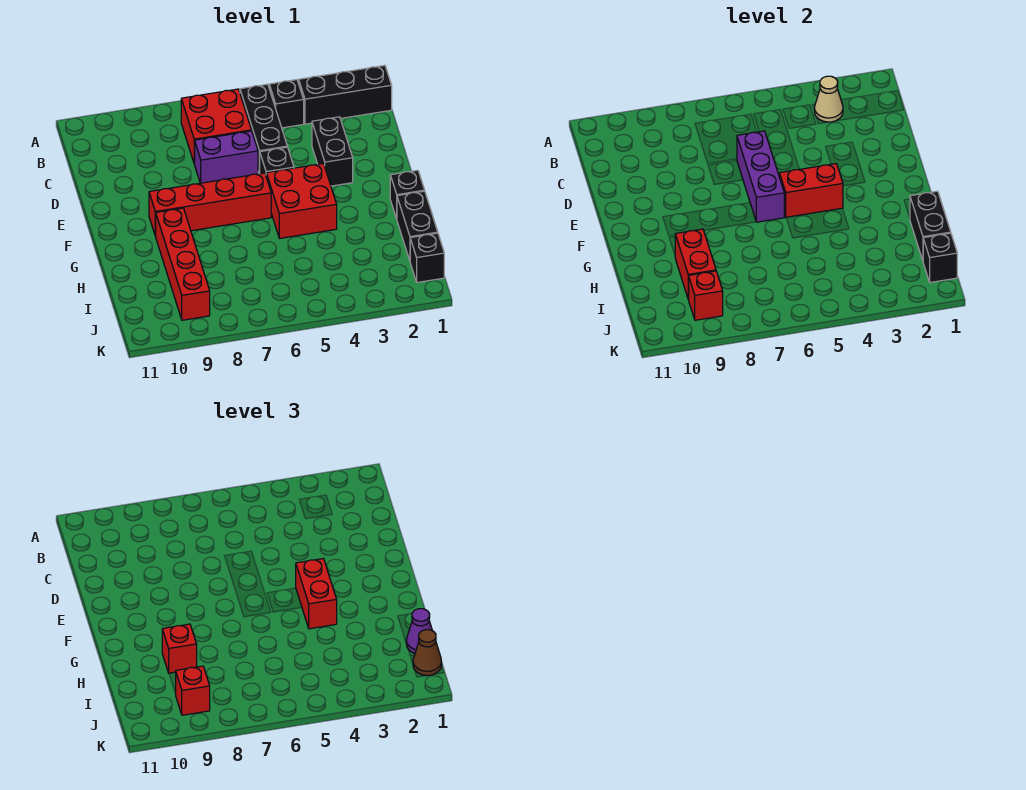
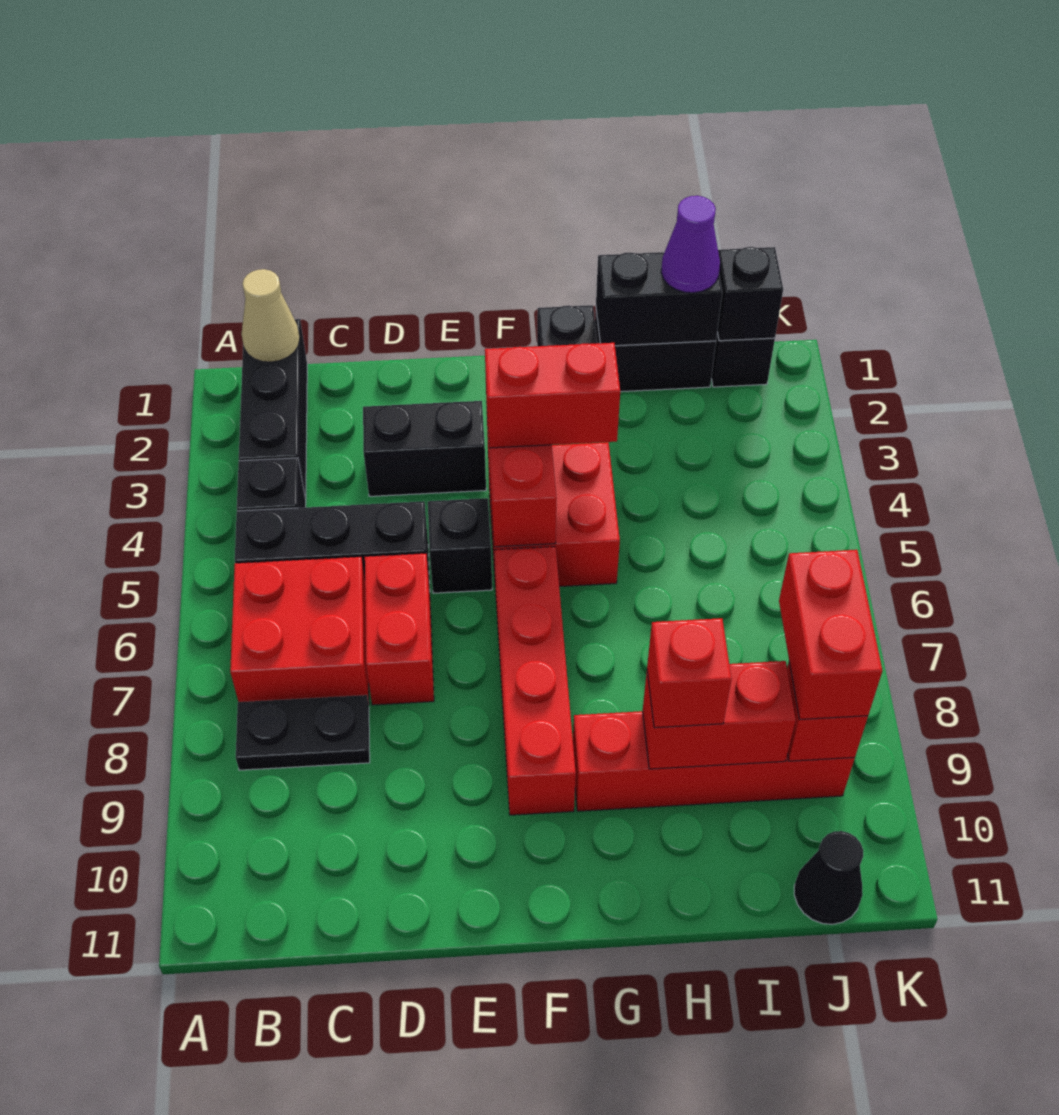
tan 1x1 cone [815,76,843,122] -> tan 1x1 cone moved to [242,269,300,362]
none -> black 1x2 plate [236,695,370,770]
purple 1x2 brick [195,131,258,183] -> red 1x2 brick [365,553,434,705]
purple 1x3 brick [737,131,784,222] -> none
brown 1x1 cone [413,630,442,676] -> none
red 1x1 brick [175,666,210,715] -> red 1x2 brick [779,550,882,720]
none -> black 1x1 cone [794,831,863,924]

